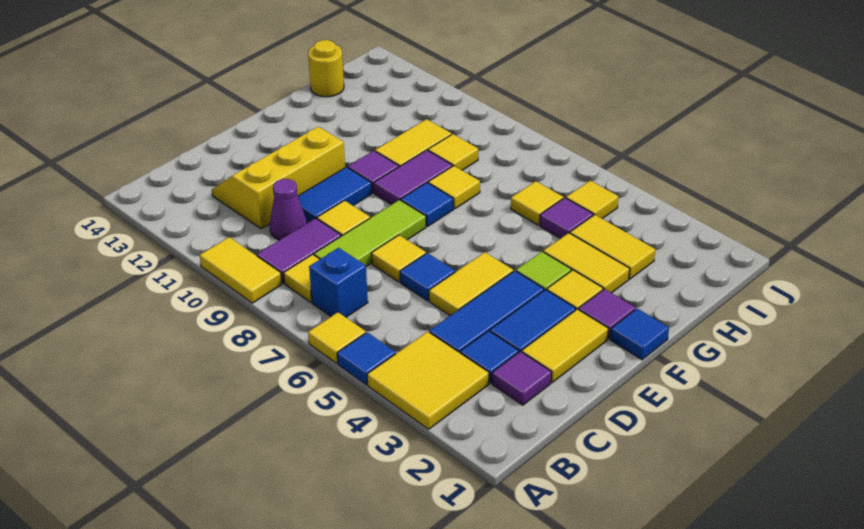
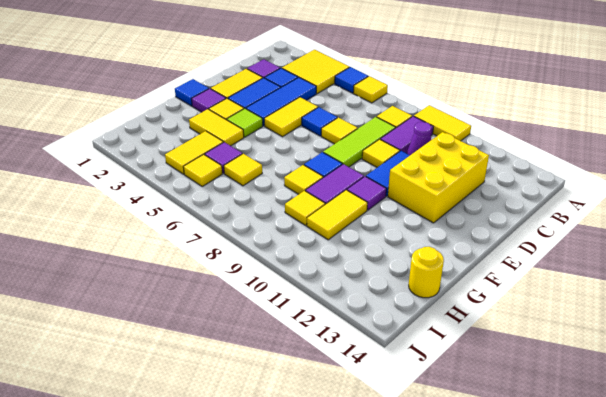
blue 1x1 brick [309,248,368,317] -> none
yellow 2x3 slope [212,127,345,229] -> yellow 2x3 brick [388,132,489,223]
yellow 1x2 tile [570,215,655,279] -> yellow 1x2 tile turned to [165,131,223,174]

